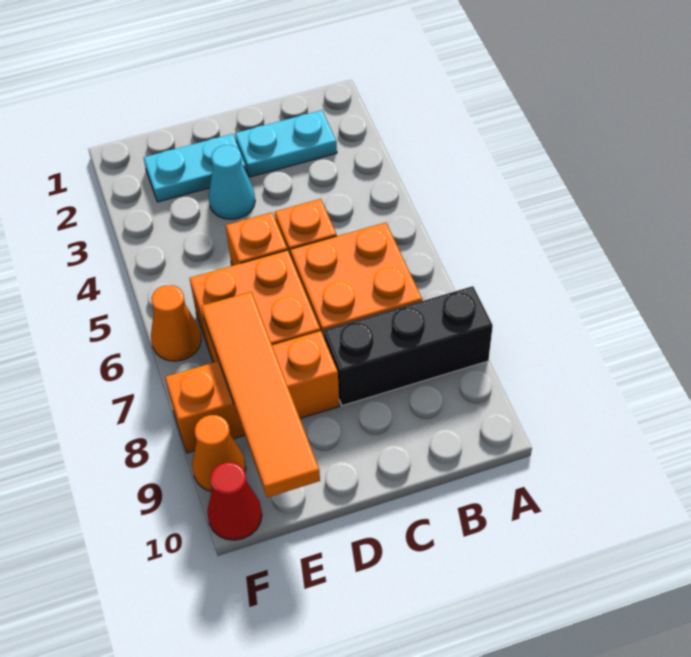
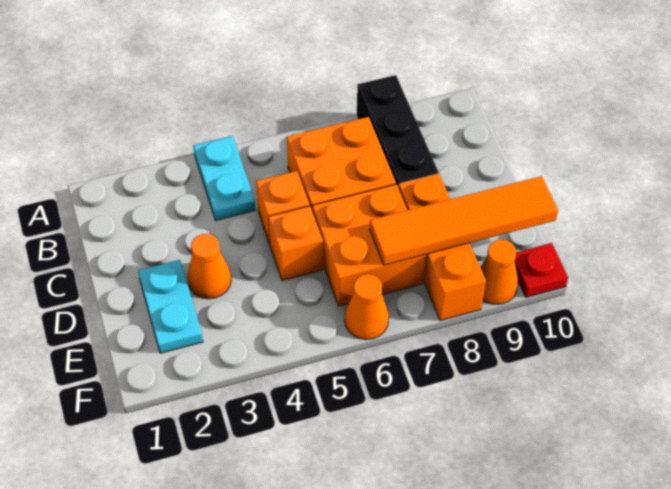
cyan 1x2 plate [235,110,337,177] -> cyan 1x2 plate moved to [193,136,256,220]
cyan 1x1 cone [209,145,255,219] -> orange 1x1 cone [188,234,231,299]
red 1x1 cone [207,462,262,540] -> red 1x1 plate [515,243,568,297]

